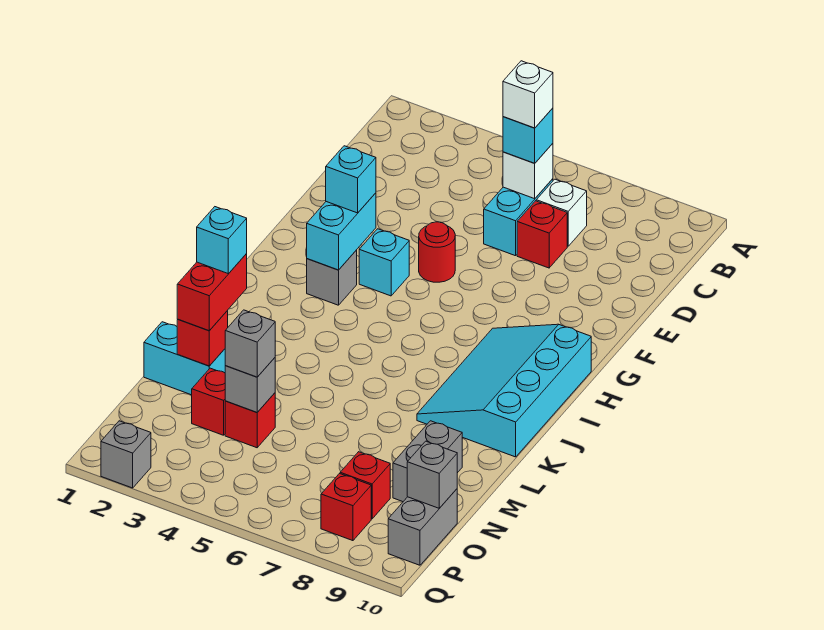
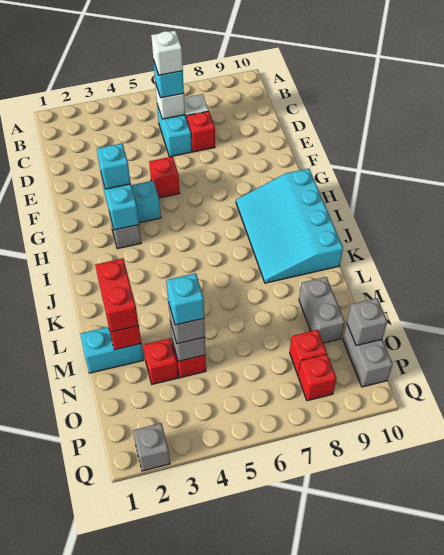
red 1x1 round brick [419,222,455,282] -> red 1x1 brick [149,156,180,198]
cyan 1x1 brick [197,207,247,274] -> cyan 1x1 brick moved to [166,273,204,325]

